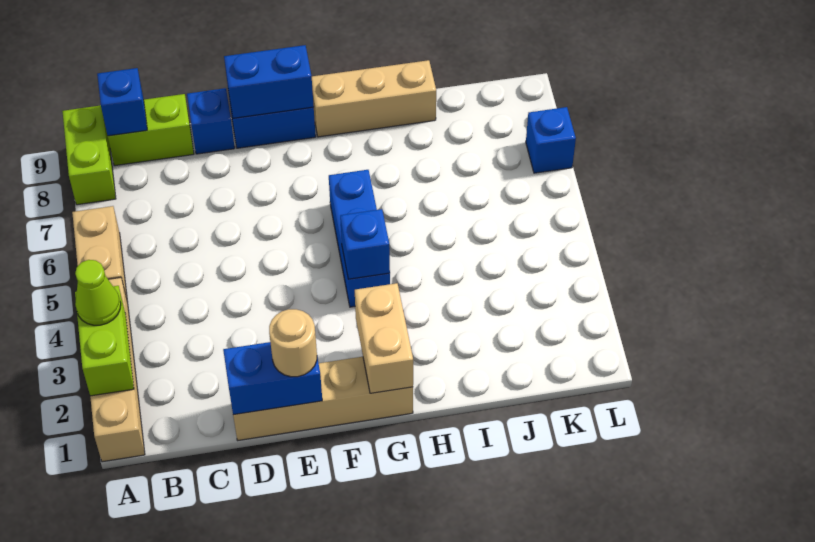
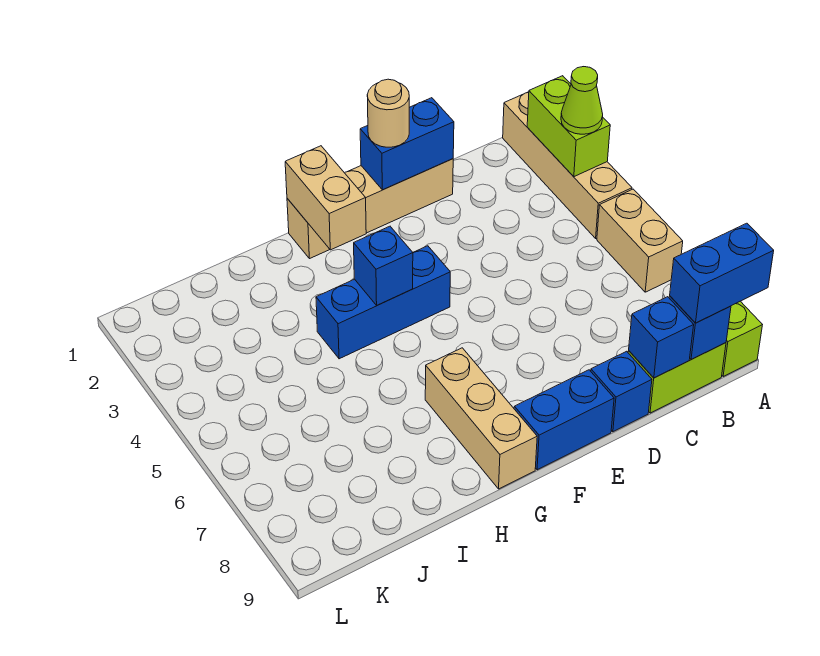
blue 1x2 brick [224,45,314,118] -> blue 1x2 brick moved to [670,223,774,323]
blue 1x3 brick [329,170,390,307] -> blue 1x3 brick turned to [316,246,450,359]
tan 1x3 brick [312,60,436,137] -> tan 1x3 brick turned to [425,348,537,489]
blue 1x1 brick [526,107,576,173] -> blue 1x1 brick moved to [629,297,694,378]

